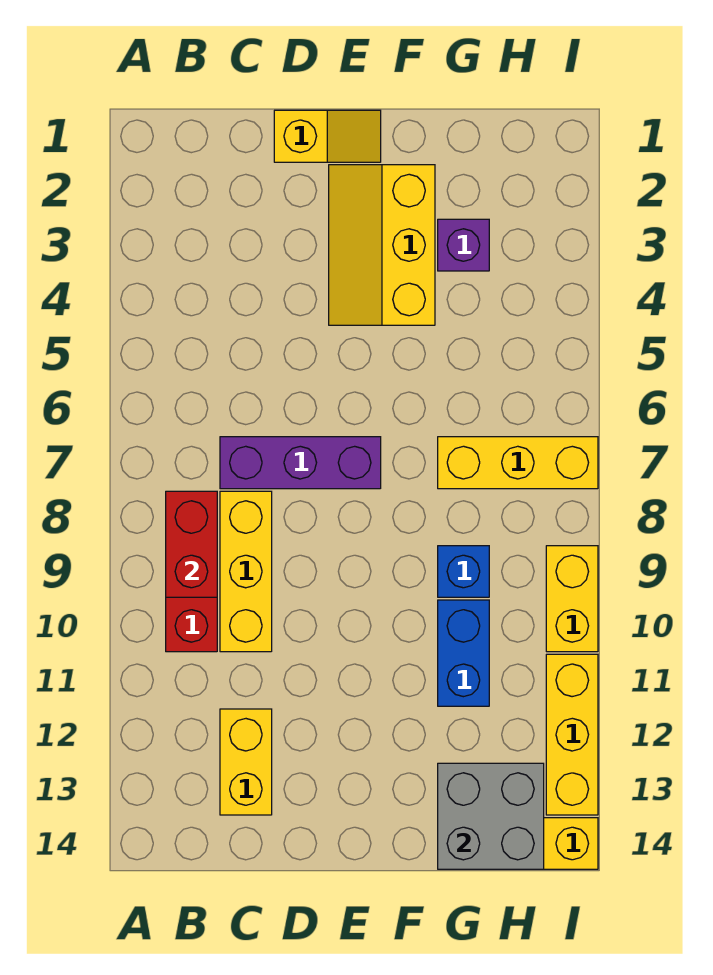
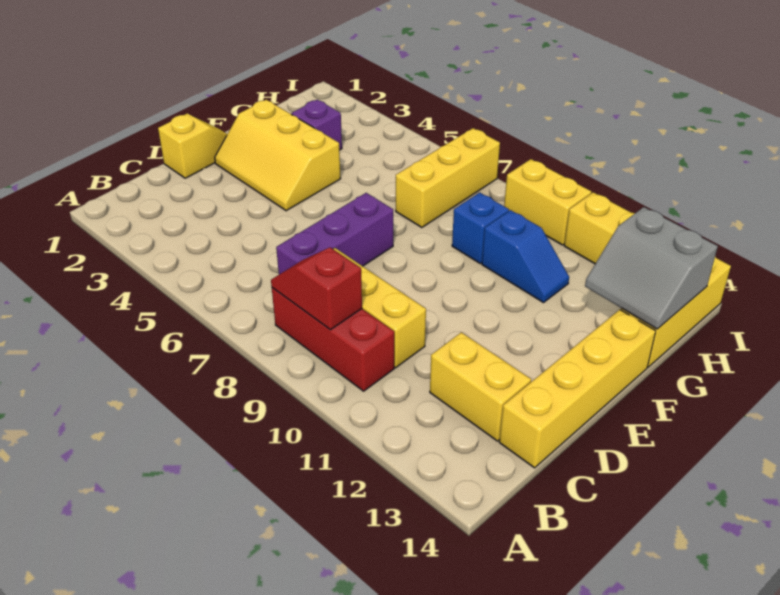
red 1x2 brick [166,491,217,597] -> red 1x2 slope [271,247,362,330]
none -> yellow 1x4 brick [499,310,656,468]
blue 1x2 brick [438,600,489,706] -> blue 1x2 slope [482,210,569,303]
grey 2x2 brick [438,763,544,869] -> grey 2x2 slope [585,207,718,329]

